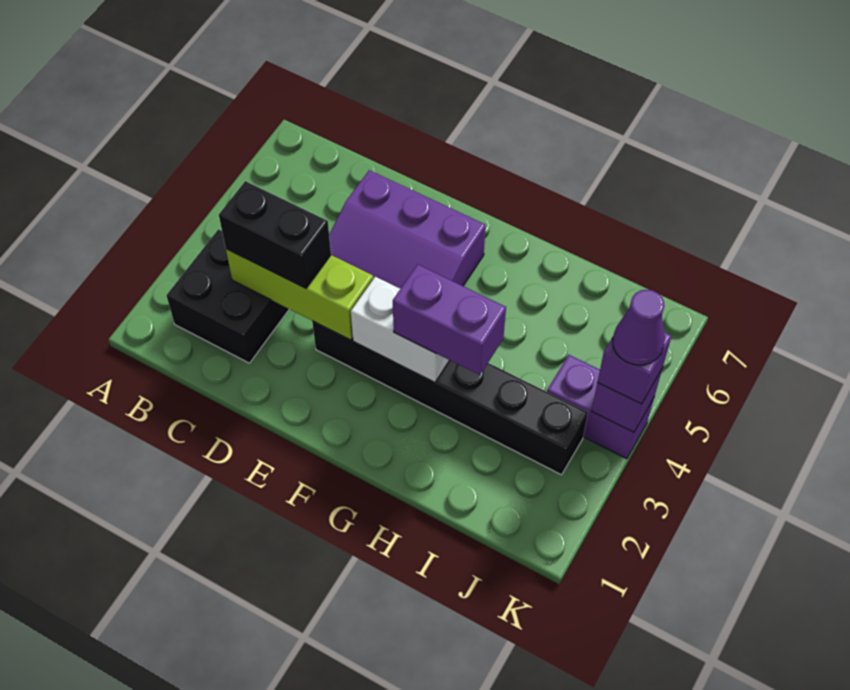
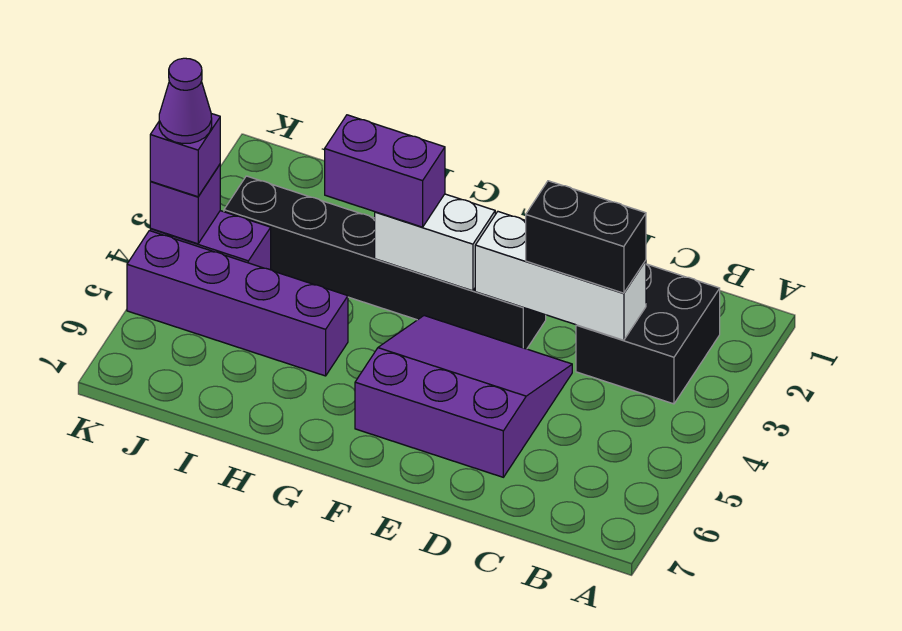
lime 1x3 brick [226,249,373,340] -> white 1x3 brick [475,212,646,340]
none -> purple 1x4 brick [127,231,348,376]

